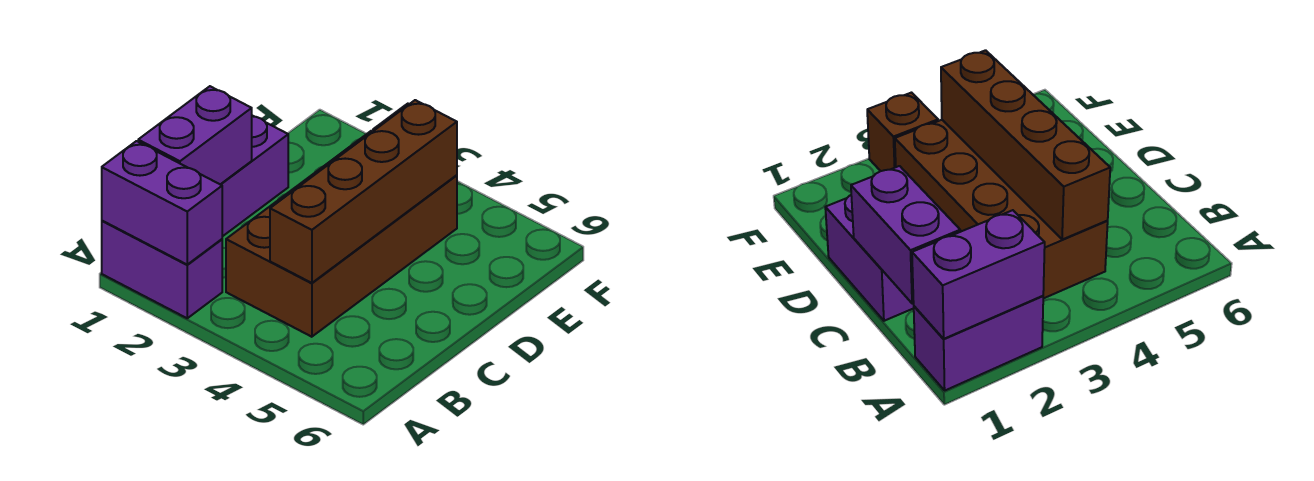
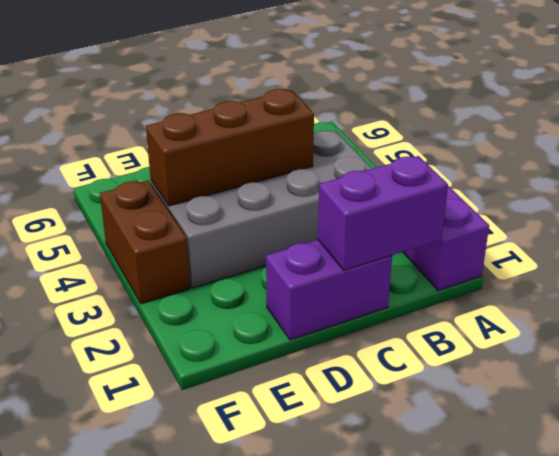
purple 1x2 brick [102,141,222,264] -> none
brown 2x4 brick [226,131,457,337] -> grey 2x4 brick [151,131,372,288]
brown 1x4 brick [270,100,457,283] -> brown 1x3 brick [146,89,314,206]
brown 1x1 brick [867,93,938,171] -> brown 1x2 brick [100,180,190,304]

